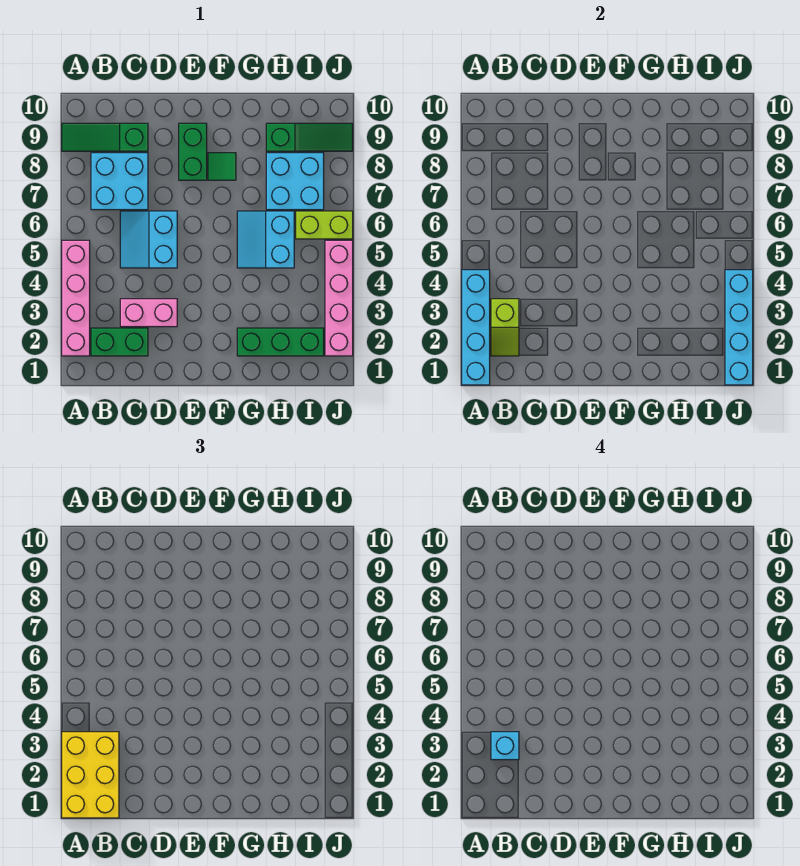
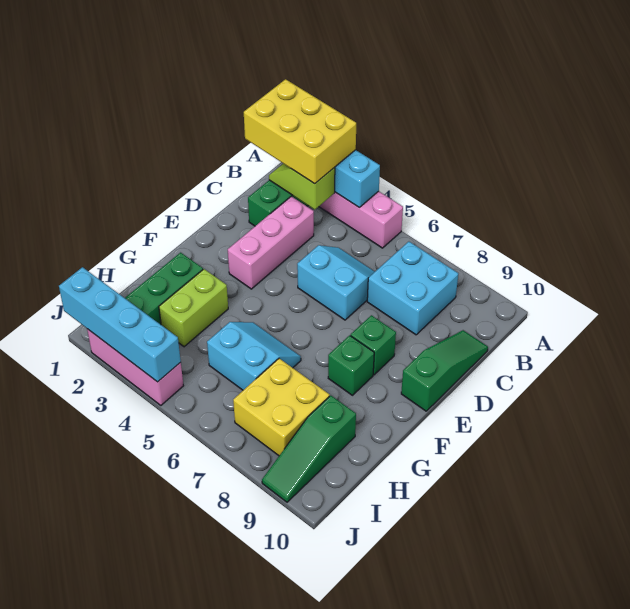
green 1x3 slope [62,123,148,151] -> green 1x3 slope moved to [401,330,488,411]
cyan 1x1 brick [491,732,519,760] -> none
pink 1x2 brick [120,299,177,327] -> pink 1x3 brick [228,196,314,289]
green 1x2 brick [179,123,207,180] -> green 1x1 brick [351,315,396,375]
green 1x1 tile [208,153,236,180] -> green 1x1 brick [328,335,374,395]
cyan 2x2 brick [266,153,324,210] -> yellow 2x2 brick [233,358,329,456]
lime 1x2 brick [296,211,353,239] -> lime 1x2 brick moved to [159,269,228,347]
pink 1x4 brick [325,240,353,356] -> pink 1x3 brick [87,329,183,405]

